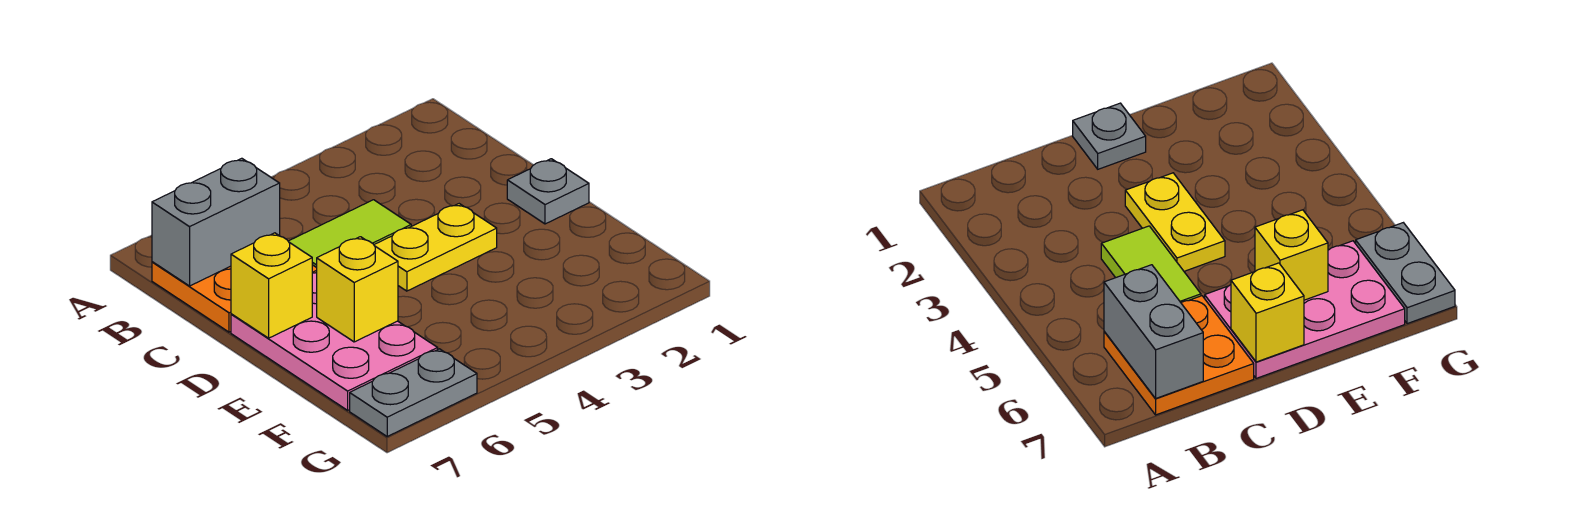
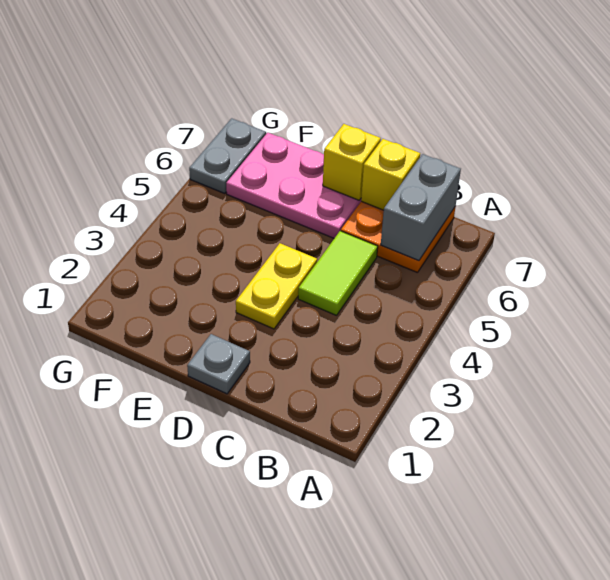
yellow 1x1 brick [317,237,398,342] -> yellow 1x1 brick moved to [361,139,420,210]

